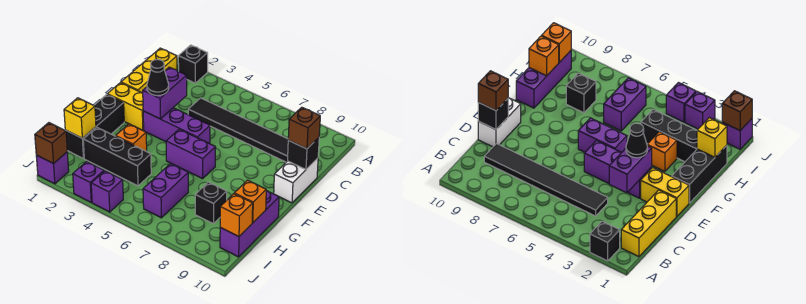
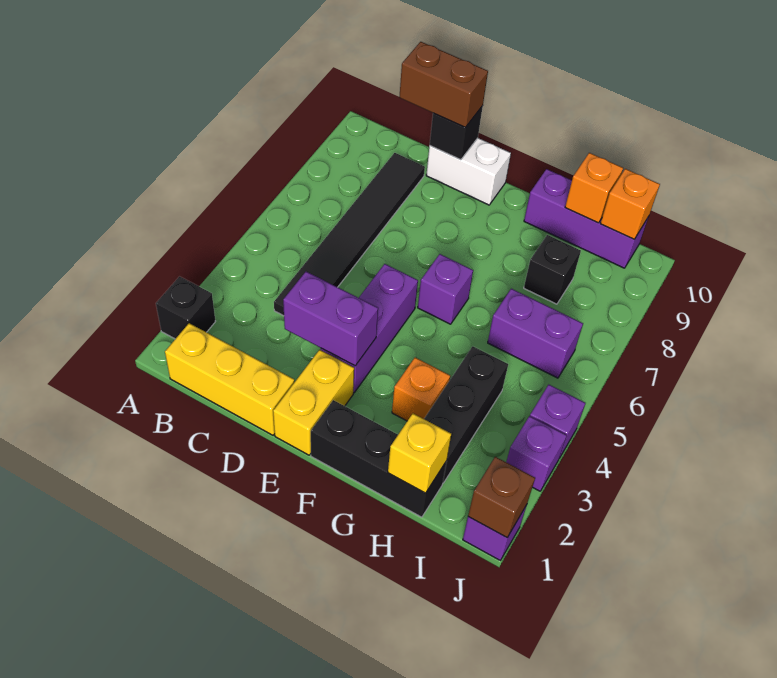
brown 1x1 brick [288,107,320,149] -> brown 1x2 brick [399,42,488,128]
black 1x1 cone [147,60,169,96] -> none
purple 1x2 brick [166,129,216,179] -> purple 1x1 brick [418,254,473,324]

